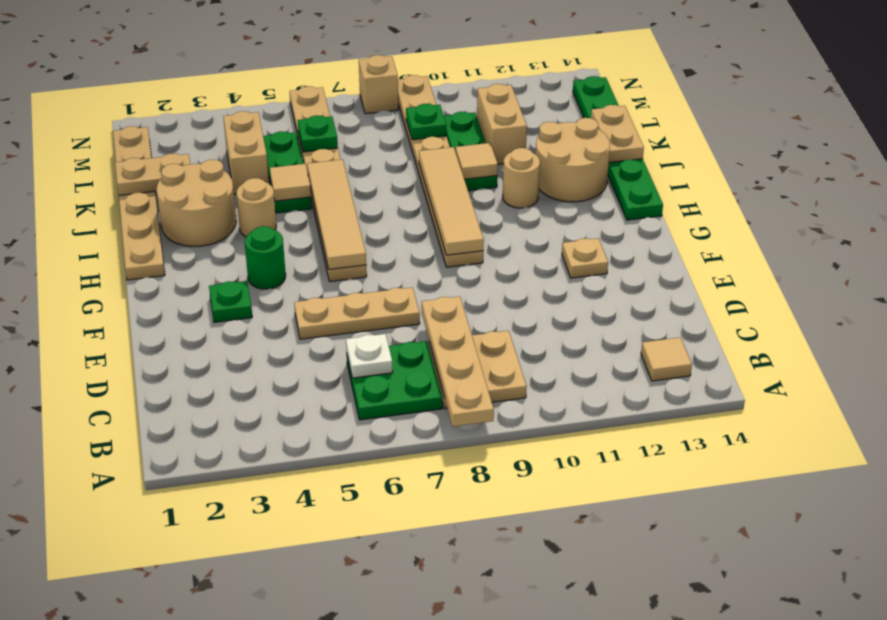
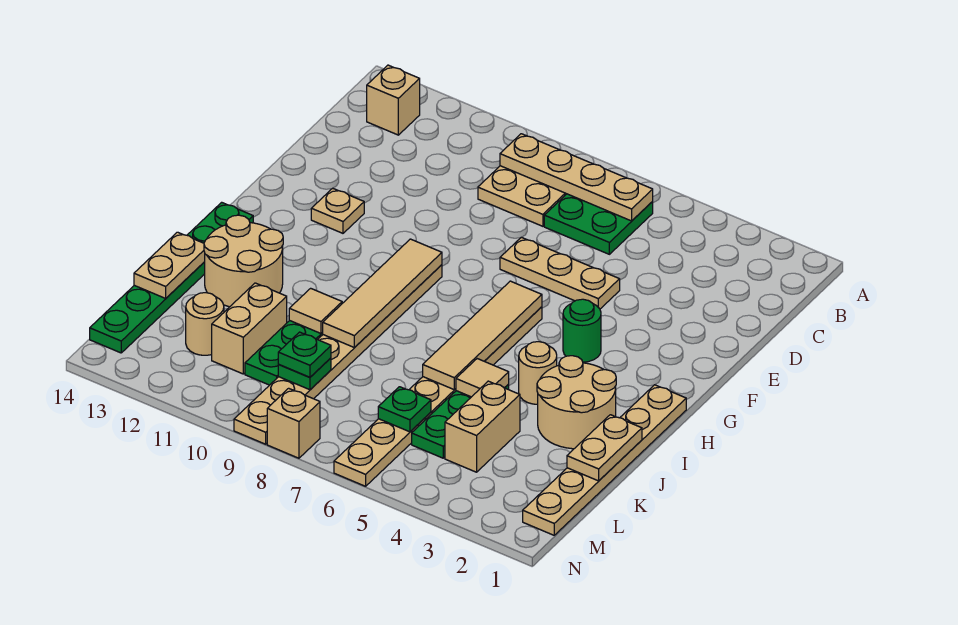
tan 1x4 plate [422,296,494,426] -> tan 1x4 plate turned to [500,134,653,221]
tan 1x1 tile [641,337,692,381] -> tan 1x1 brick [367,65,420,135]
white 1x1 plate [346,334,393,378] -> none
green 1x1 plate [209,281,252,322] -> green 1x1 plate moved to [278,332,331,377]
tan 1x1 round brick [503,148,540,208] -> tan 1x1 round brick moved to [186,293,224,355]
tan 1x2 plate [115,154,190,195] -> tan 1x2 plate turned to [567,415,642,481]

